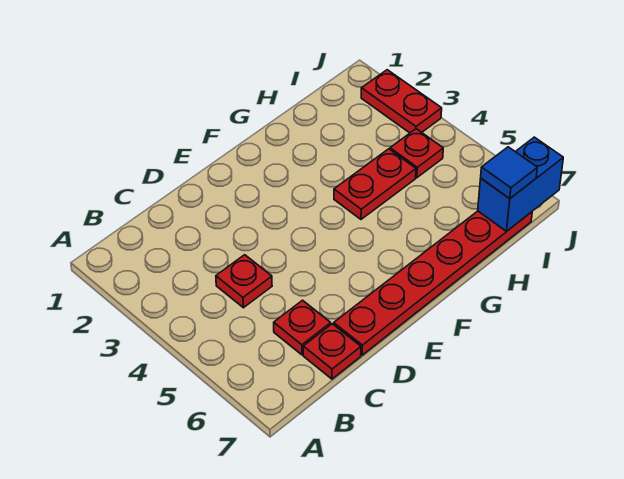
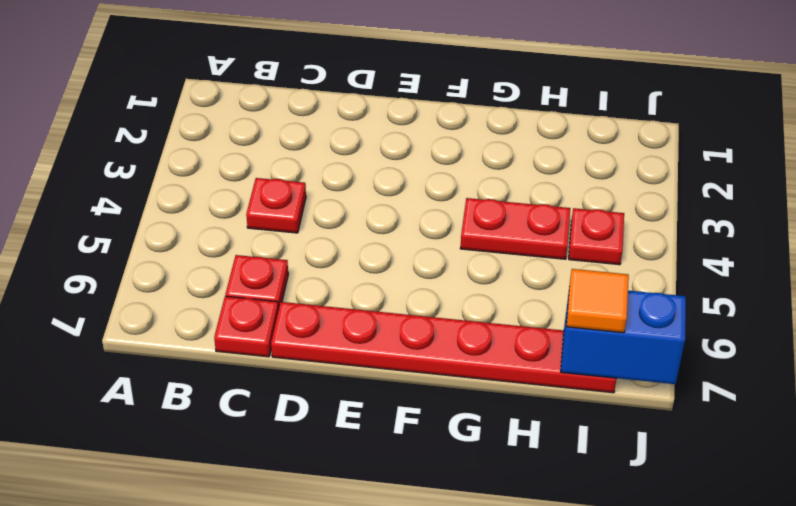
blue 1x1 tile [481,147,537,199] -> orange 1x1 tile [566,269,629,333]
red 1x2 plate [361,70,442,133] -> none

